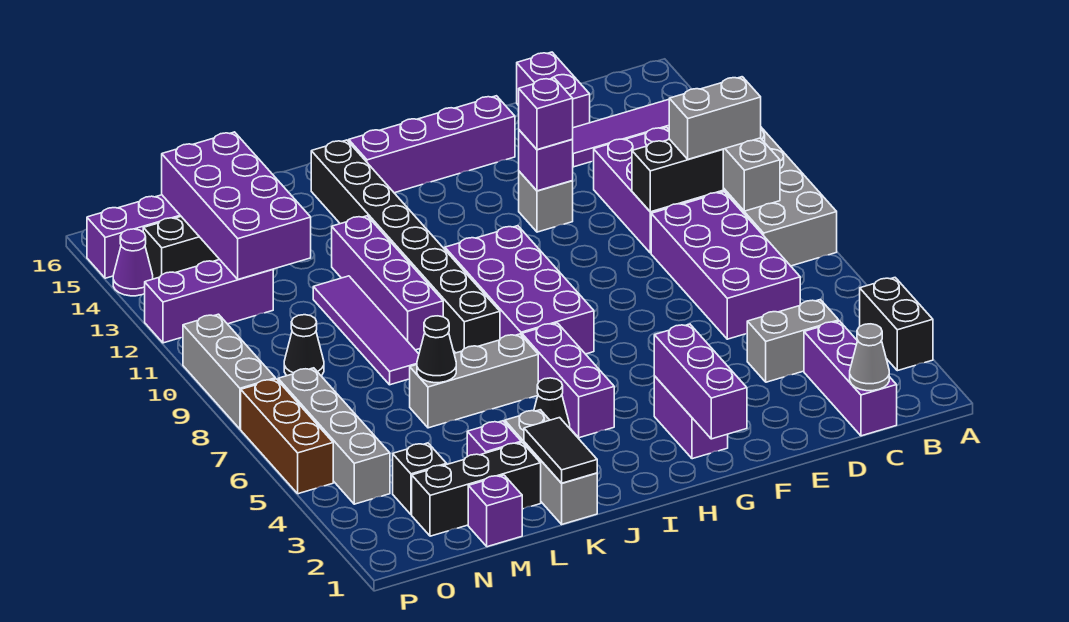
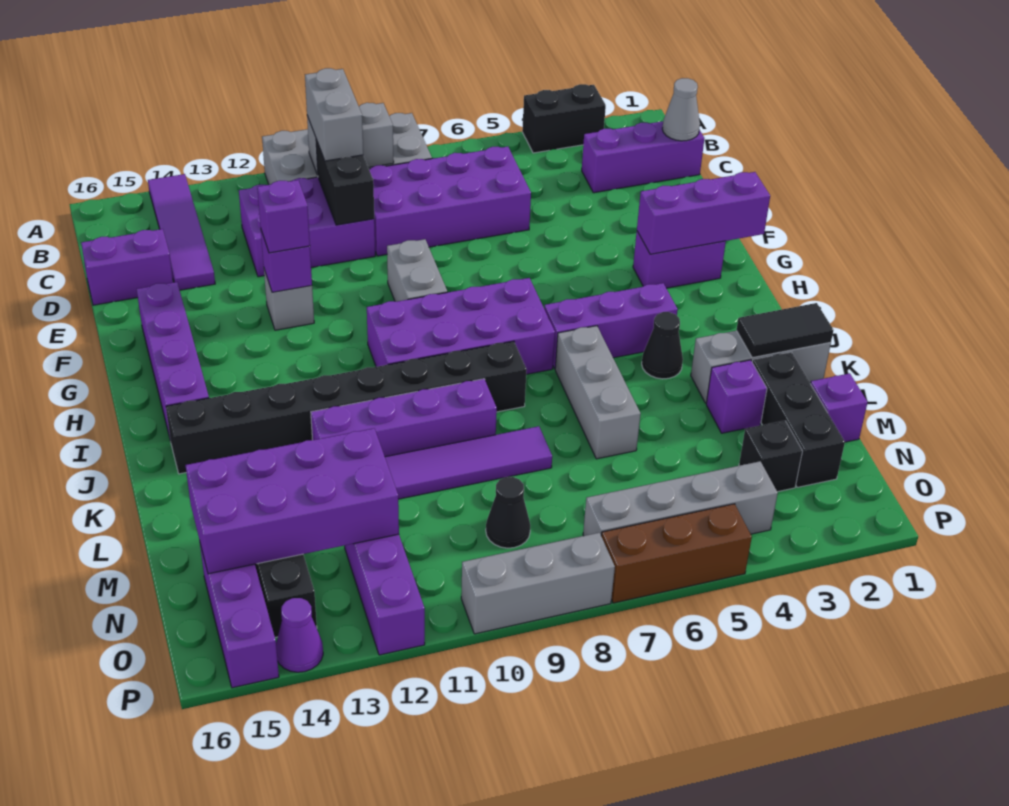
grey 1x2 brick [747,300,839,382] -> grey 1x2 brick moved to [387,239,447,302]
black 1x1 cone [417,316,456,383] -> none

